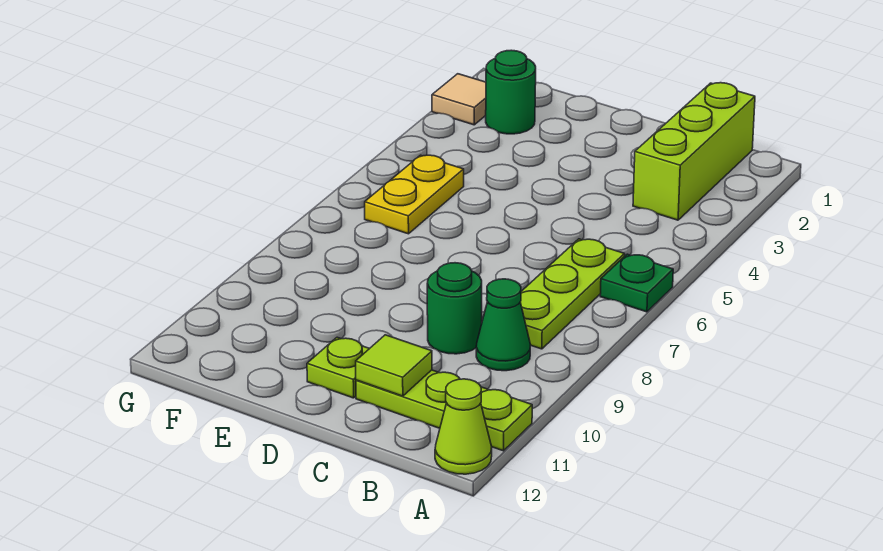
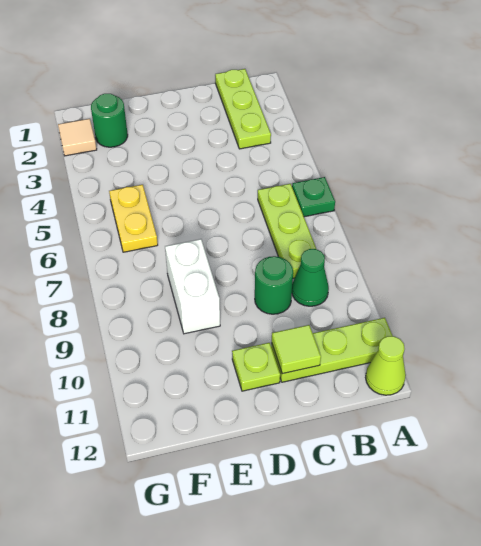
lime 1x3 brick [633,83,755,220] -> lime 1x3 plate [215,69,271,149]
none -> white 1x2 brick [165,239,220,334]

